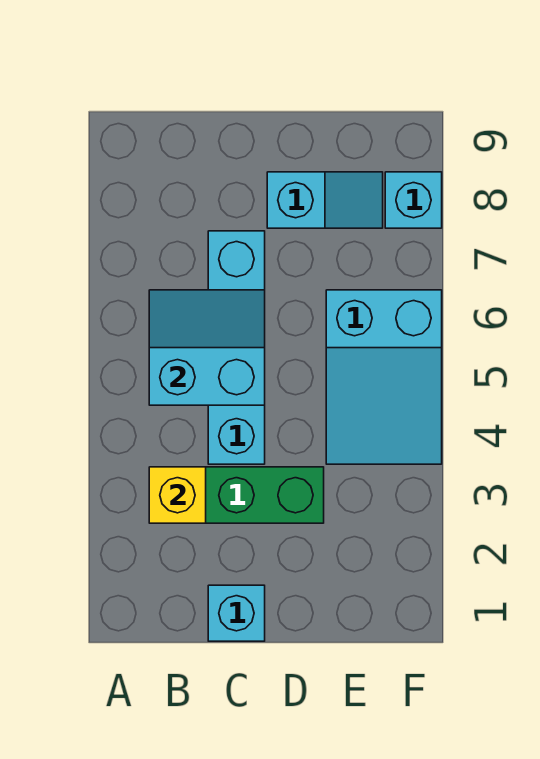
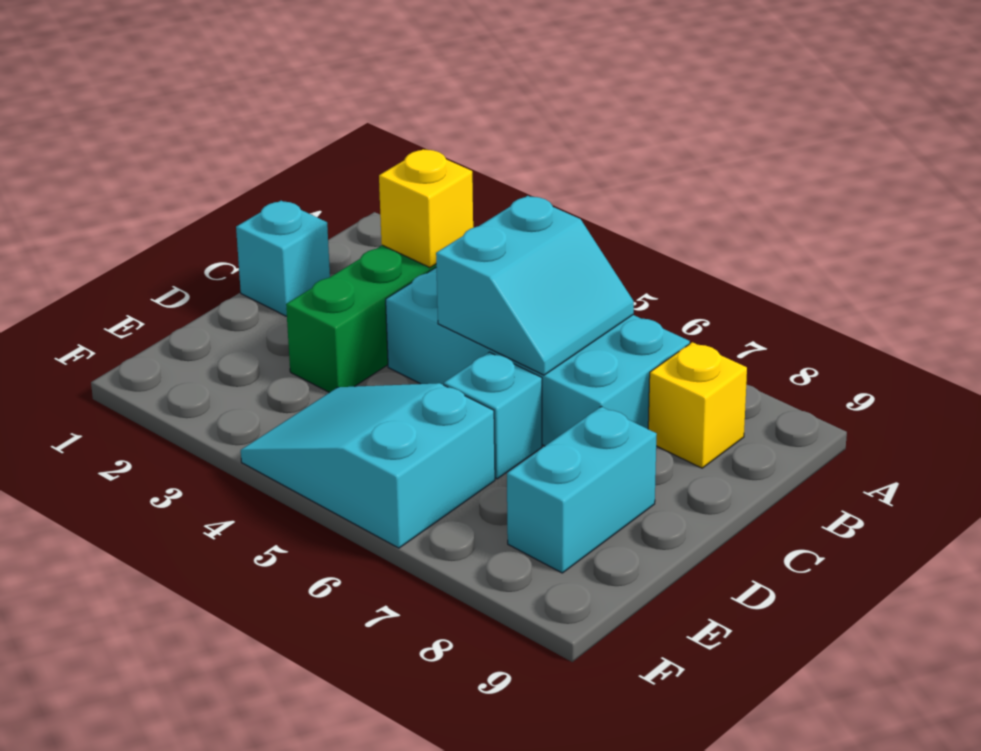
none -> yellow 1x1 brick [648,342,747,468]
cyan 1x4 brick [208,231,265,464] -> cyan 2x4 brick [386,268,690,446]
cyan 1x2 slope [267,172,383,228] -> cyan 1x2 brick [507,407,657,573]
cyan 1x1 brick [385,172,442,228] -> cyan 1x1 brick moved to [444,352,542,479]

